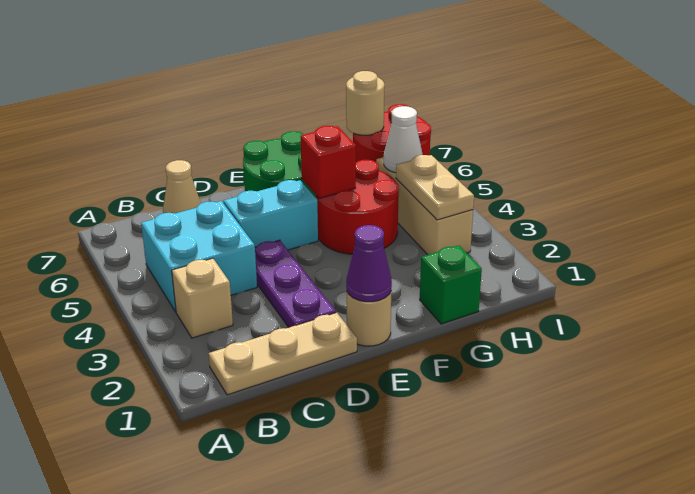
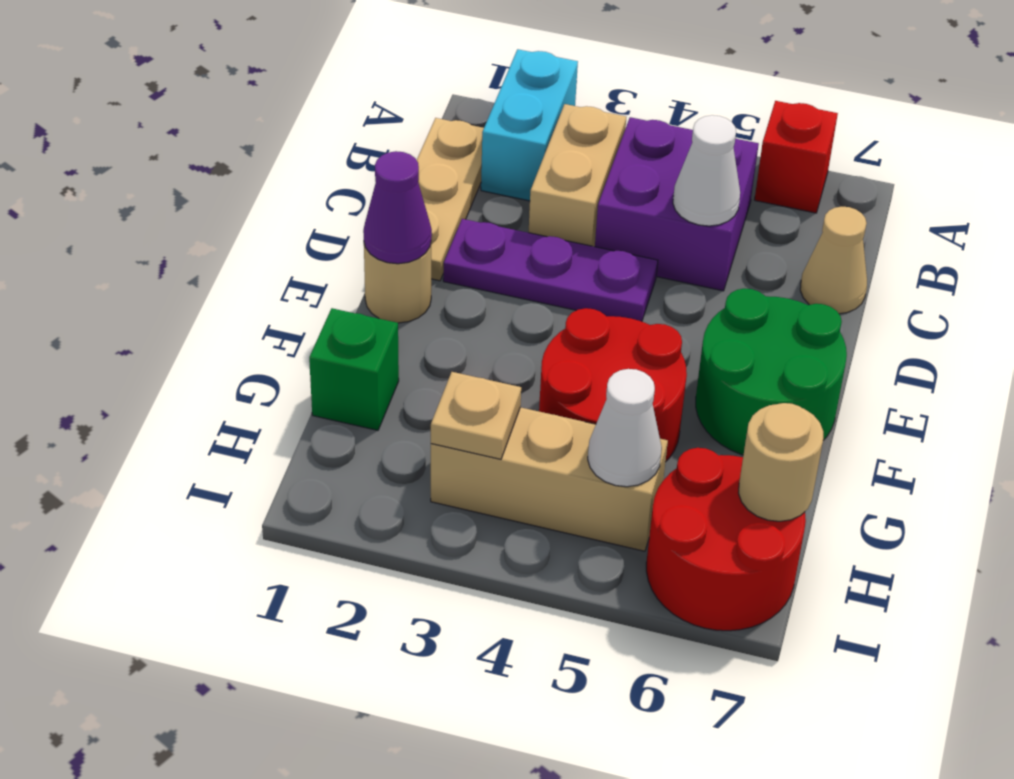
tan 1x1 brick [172,258,233,338] -> tan 1x2 brick [529,104,626,247]
cyan 2x2 brick [141,201,257,312] -> purple 2x2 brick [595,117,759,291]
none -> white 1x1 cone [673,115,740,226]
cyan 1x2 brick [224,180,318,250] -> cyan 1x2 brick moved to [481,49,578,201]
red 1x1 brick [300,126,356,198] -> red 1x1 brick moved to [755,101,838,213]
tan 1x2 plate [396,155,474,220] -> tan 1x1 plate [431,372,521,459]

